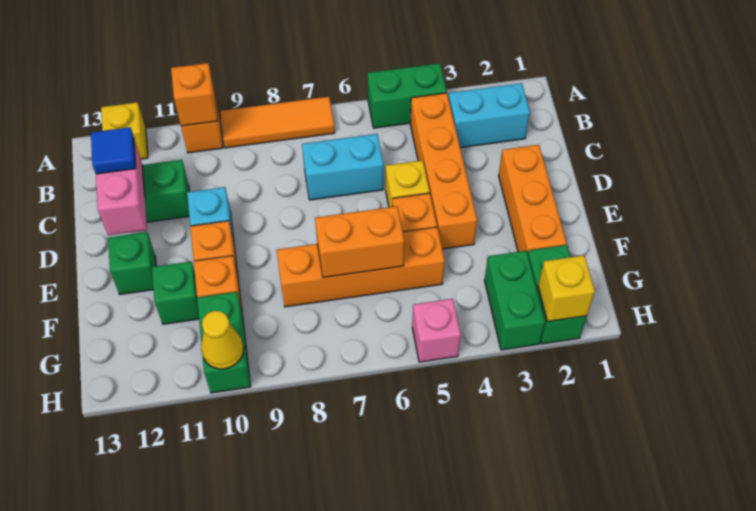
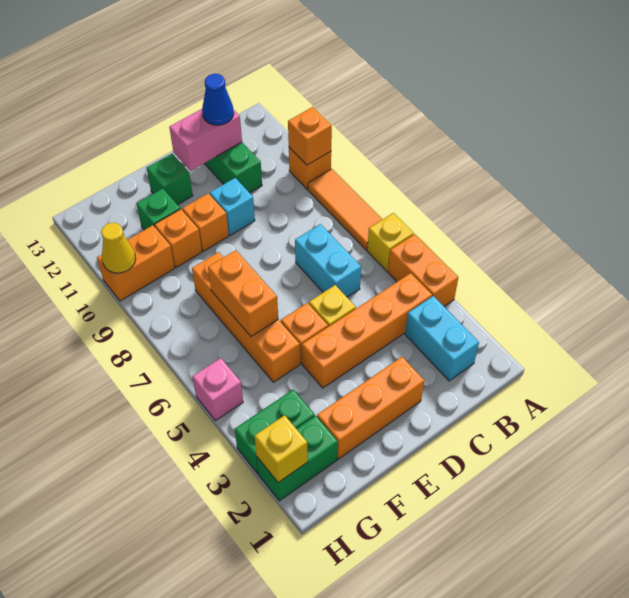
green 1x2 brick [367,63,447,128] -> orange 1x2 brick [388,234,458,306]
yellow 1x1 brick [101,102,148,159] -> yellow 1x1 brick moved to [367,213,414,271]
blue 1x1 tile [91,127,136,174] -> blue 1x1 cone [202,74,234,125]
green 1x2 brick [197,292,251,393] -> orange 1x2 brick [97,225,175,301]

